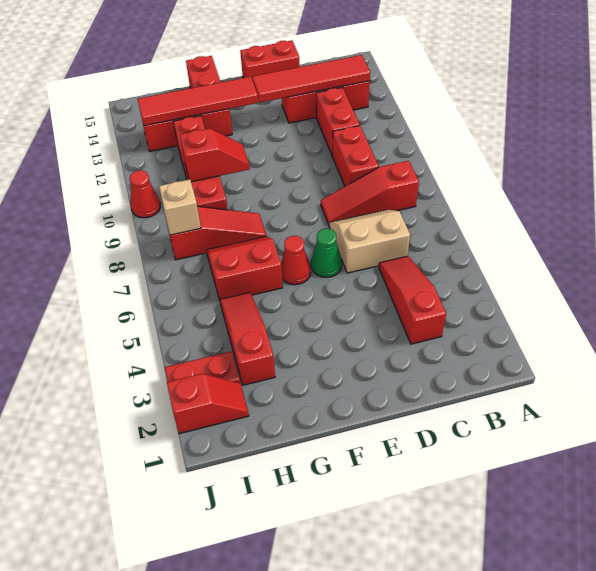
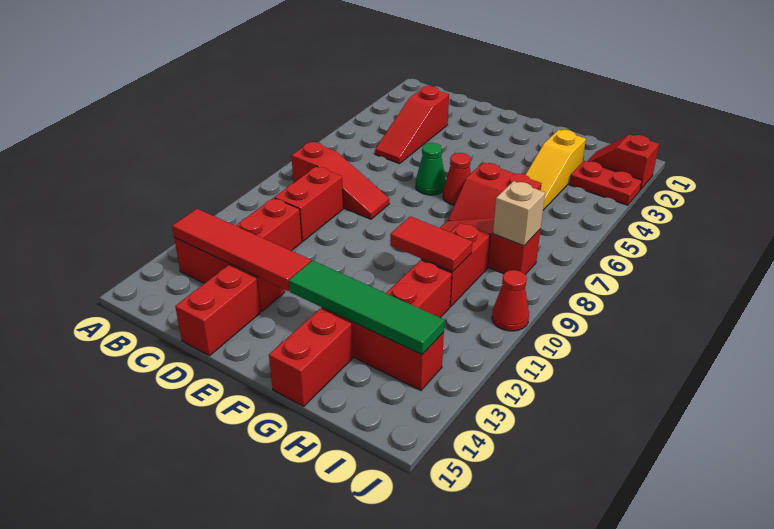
tan 2x2 slope [329,210,410,273] -> none
red 1x2 brick [240,40,300,80] -> red 1x2 brick turned to [175,265,260,356]
red 1x4 tile [138,77,258,126] -> green 1x4 tile [289,261,444,355]
red 1x2 slope [180,128,250,182] -> red 1x2 tile [390,216,472,272]
red 1x3 slope [220,292,275,385] -> yellow 1x3 slope [525,130,586,210]

